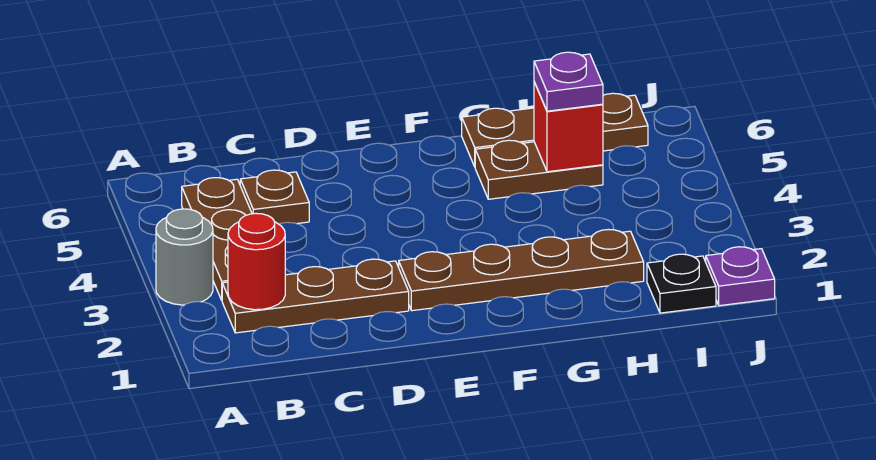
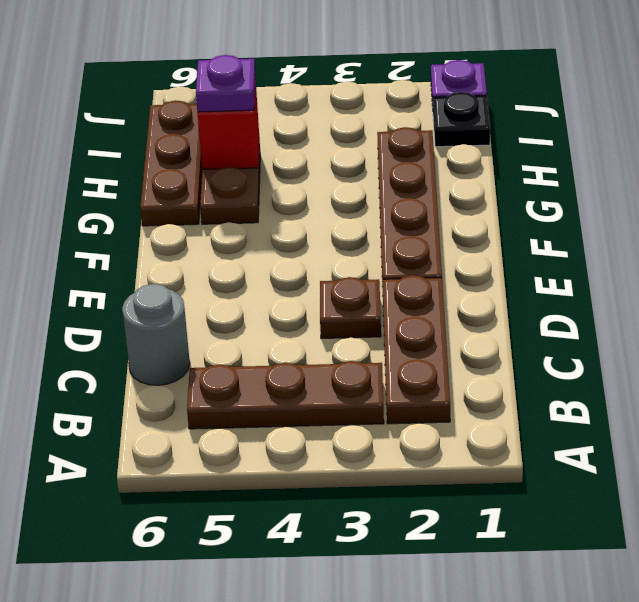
grey 1x1 round brick [156,209,213,305] -> grey 1x1 round brick moved to [122,284,190,385]
red 1x1 round brick [228,213,285,310] -> none
brown 1x1 plate [240,170,309,224] -> brown 1x1 plate moved to [320,277,381,339]

